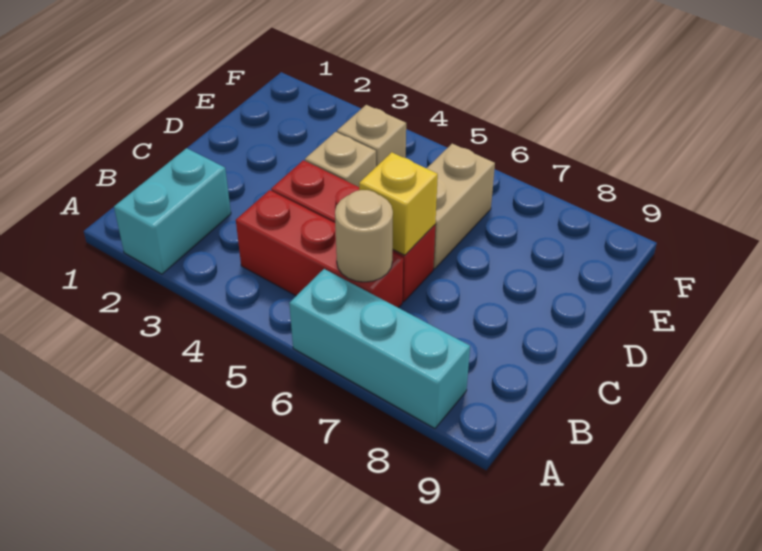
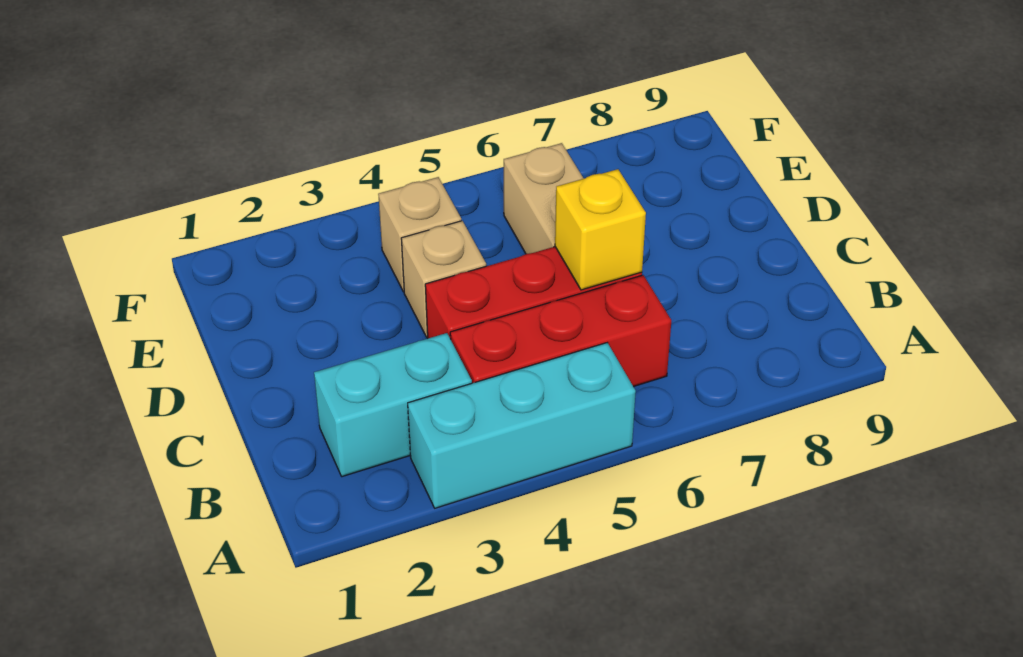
cyan 1x2 brick [114,148,231,274] -> cyan 1x2 brick turned to [314,333,472,477]
cyan 1x3 brick [289,269,470,428] -> cyan 1x3 brick moved to [408,343,636,508]
tan 1x1 round brick [335,190,393,282] -> none

